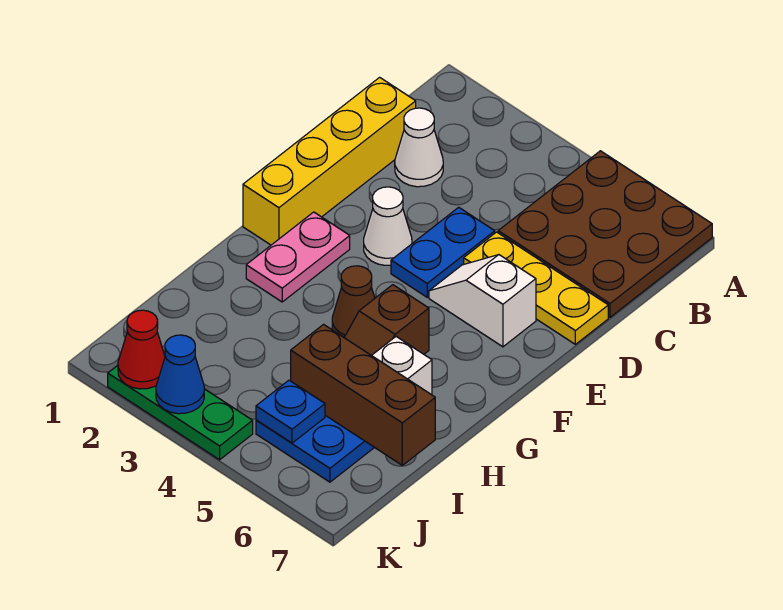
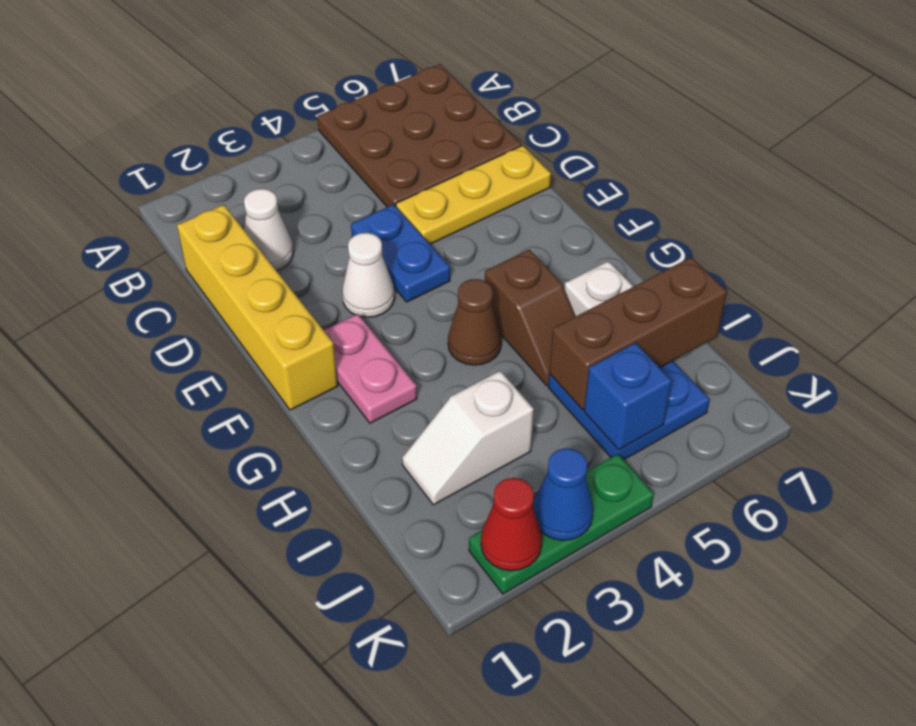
white 1x2 slope [429,255,536,347] -> white 1x2 slope moved to [402,371,534,505]
blue 1x1 plate [256,380,325,443] -> blue 1x1 brick [584,343,672,450]

